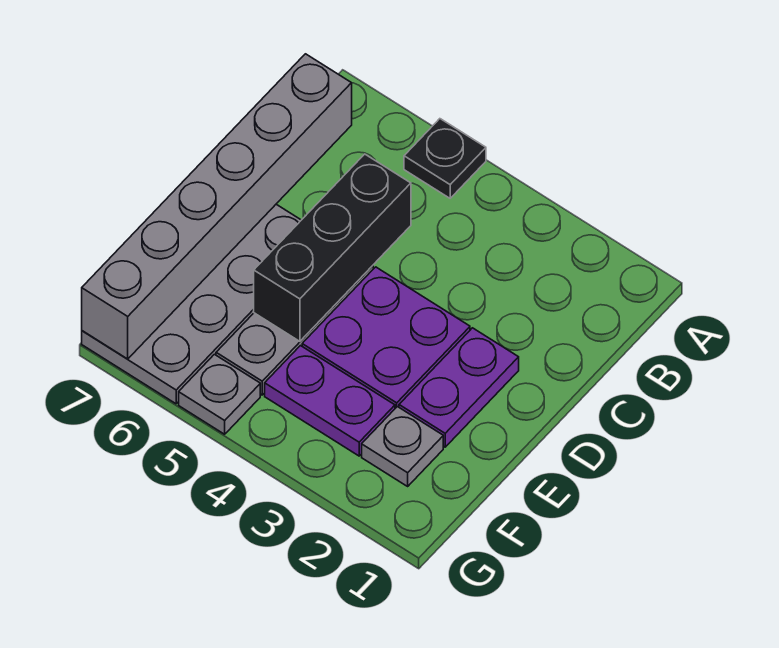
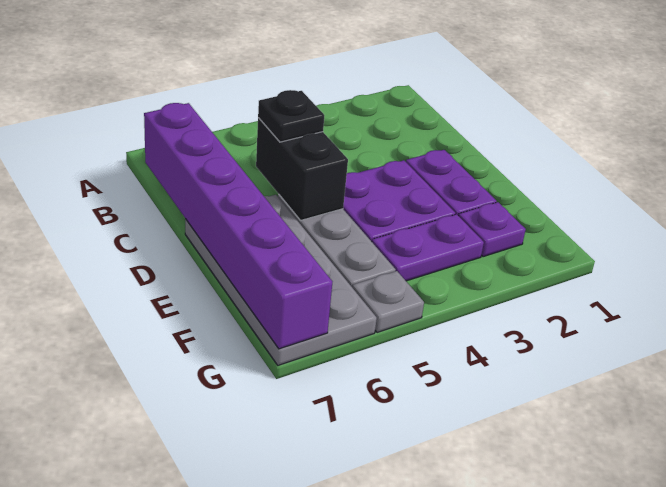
black 1x1 plate [404,119,486,198] -> black 1x1 plate moved to [258,90,324,142]
grey 1x6 brick [82,54,352,359] -> purple 1x6 brick [144,103,332,349]
black 1x3 brick [254,154,411,341] -> black 1x2 brick [256,118,348,221]
grey 1x1 plate [362,407,443,486] -> purple 1x1 plate [459,202,526,257]

